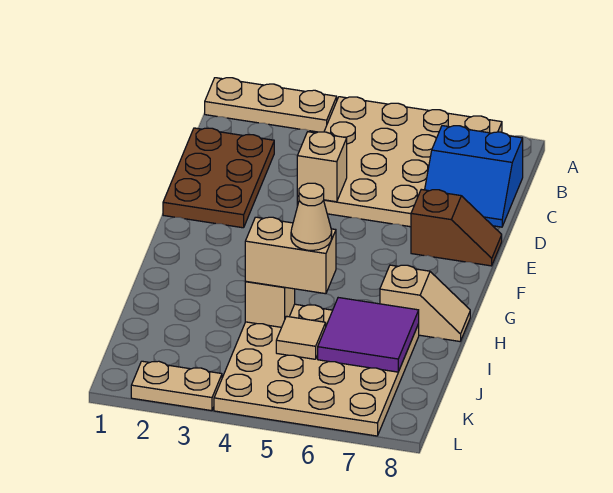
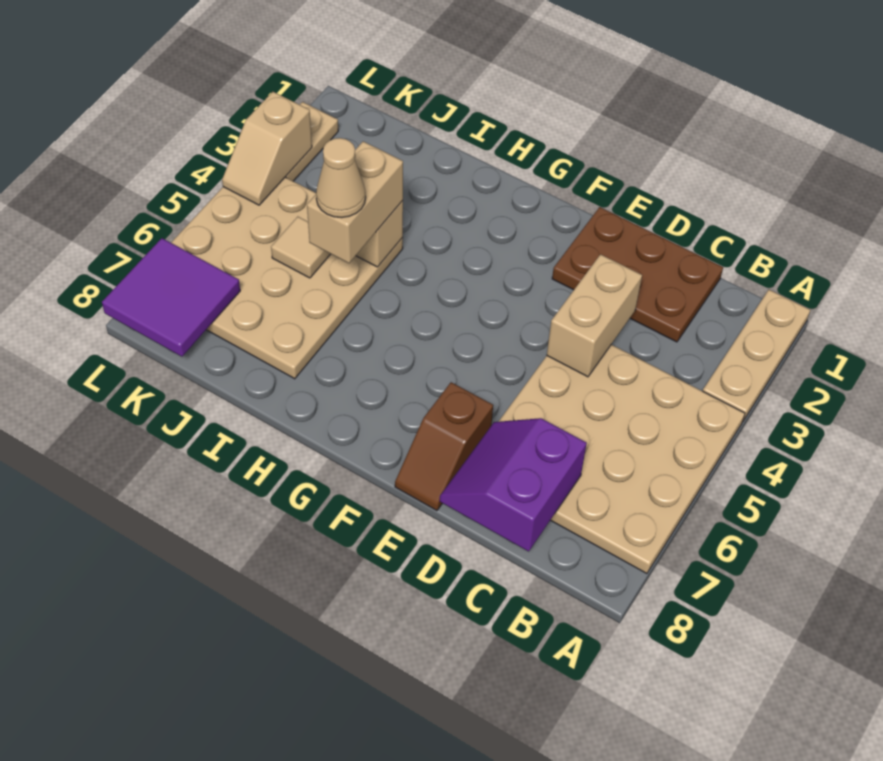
blue 2x2 slope [425,126,523,227] -> purple 2x2 slope [440,418,587,552]
tan 1x1 brick [297,132,347,202] -> tan 1x2 brick [547,254,642,377]
tan 1x2 slope [380,265,470,341] -> tan 1x2 slope moved to [222,92,312,205]
purple 2x2 tile [318,298,419,372] -> purple 2x2 tile moved to [102,238,240,357]

